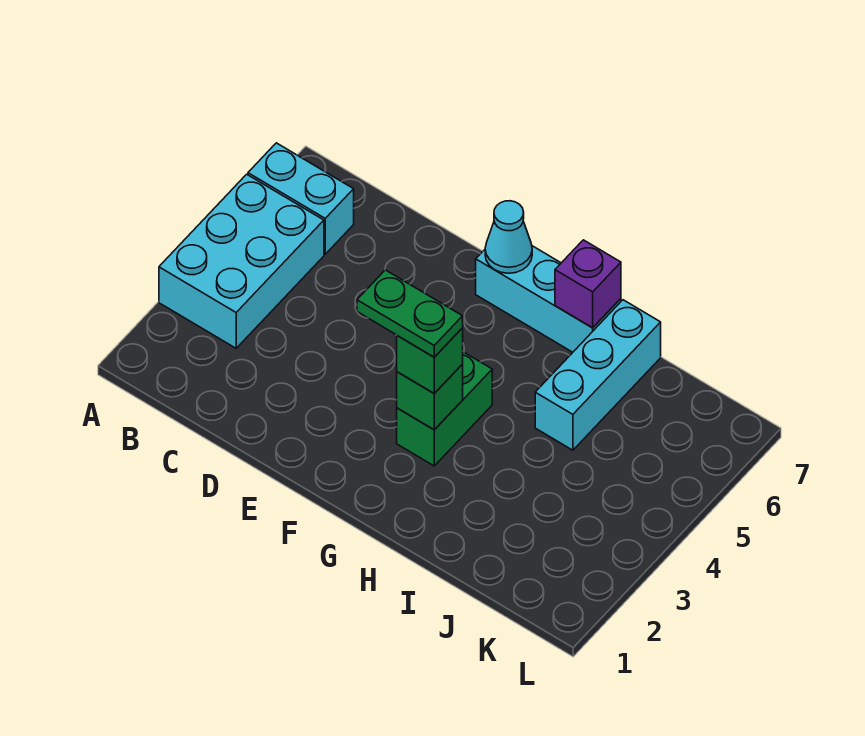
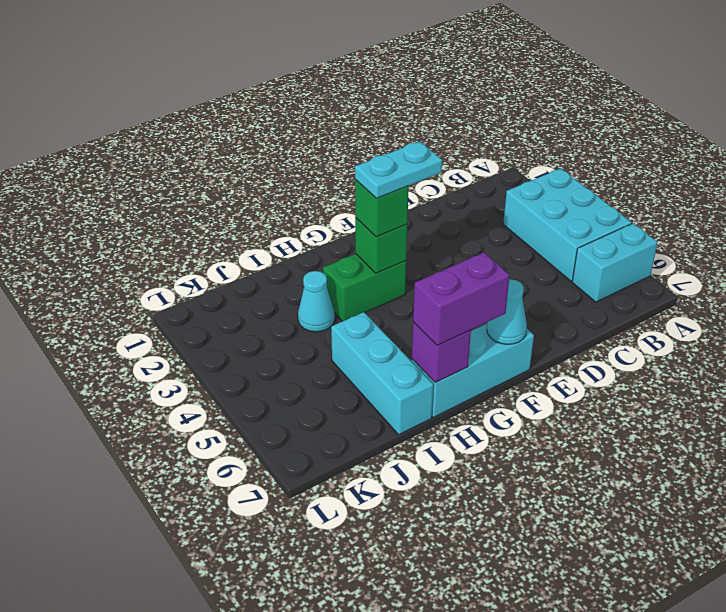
green 1x2 plate [357,270,463,357] -> cyan 1x2 plate [355,142,442,198]
green 1x2 brick [397,352,492,466] -> green 1x2 brick turned to [323,254,406,321]
none -> purple 1x2 brick [413,252,510,345]
none -> cyan 1x1 cone [298,271,335,332]

